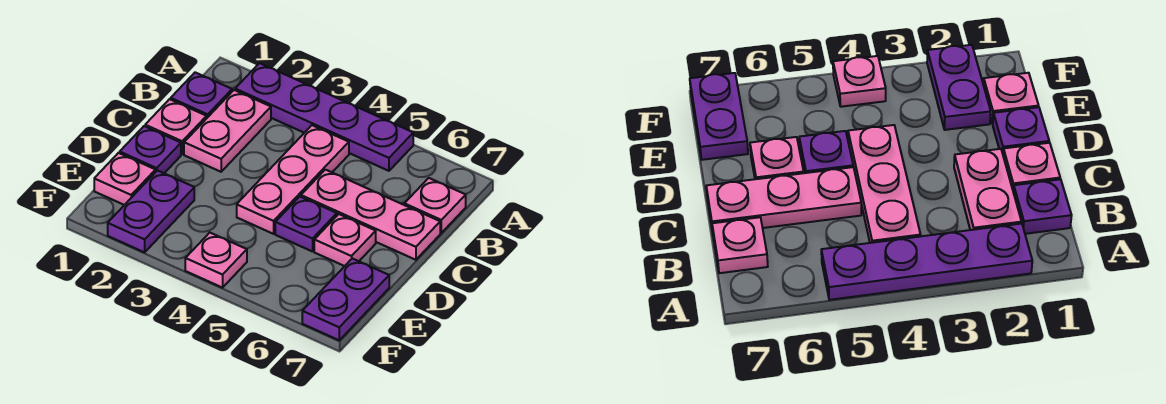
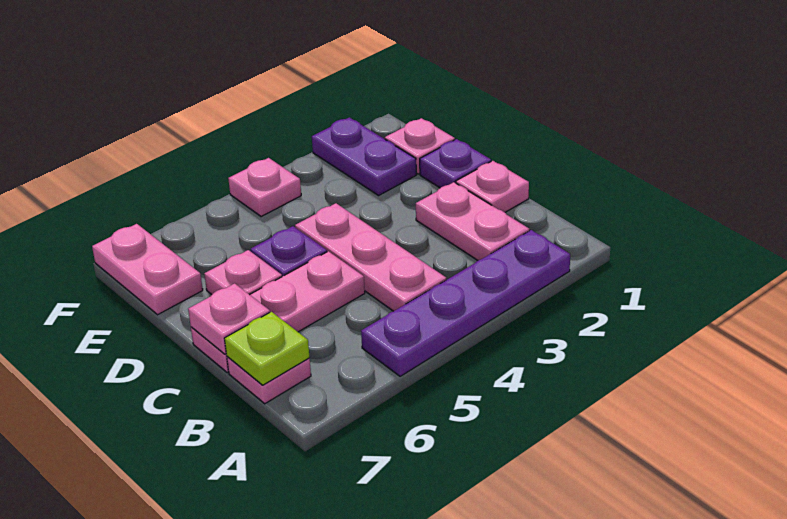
purple 1x1 plate [171,72,232,118] -> none
none -> lime 1x1 plate [224,312,310,385]
none -> pink 1x1 plate [188,283,270,354]
purple 1x2 plate [302,259,389,340] -> pink 1x2 plate [92,224,203,315]

